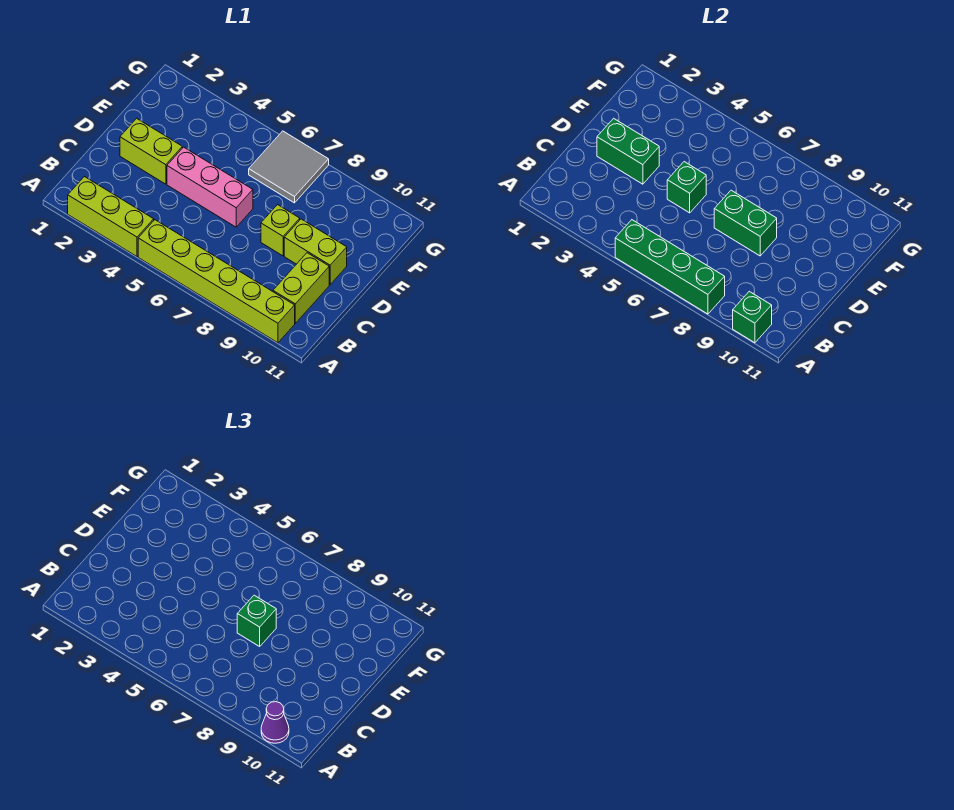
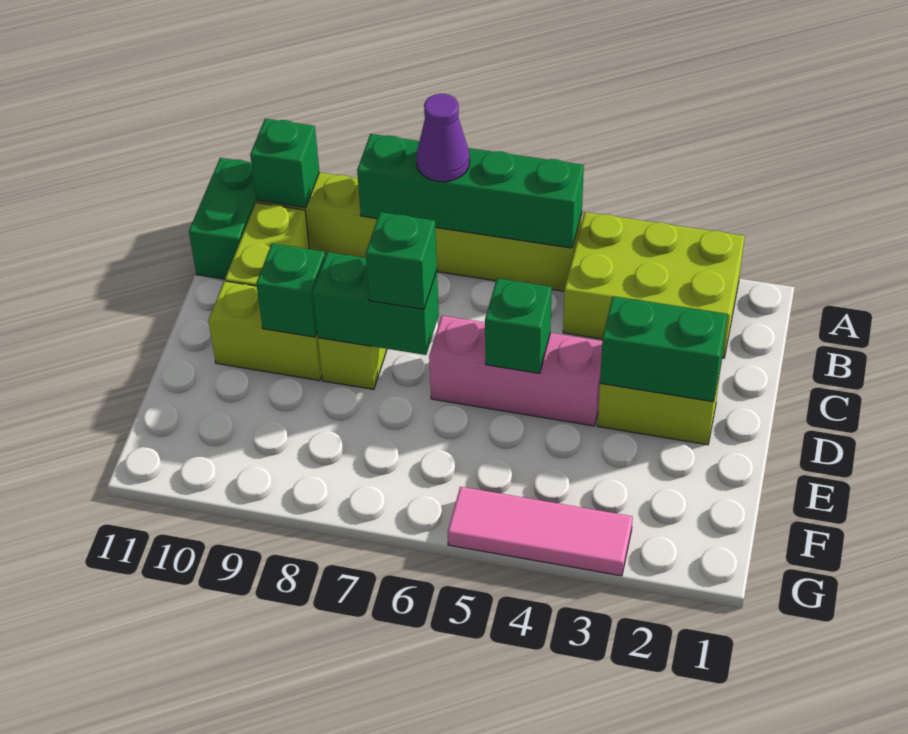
lime 1x3 brick [68,177,154,256] -> lime 2x3 brick [563,212,745,358]
purple 1x1 cone [261,702,289,743] -> purple 1x1 cone moved to [416,94,470,182]
none -> green 1x2 brick [189,158,257,279]
none -> green 1x1 brick [256,244,325,337]
grey 2x2 tile [249,131,329,203] -> none
none -> pink 1x3 tile [448,487,633,576]

